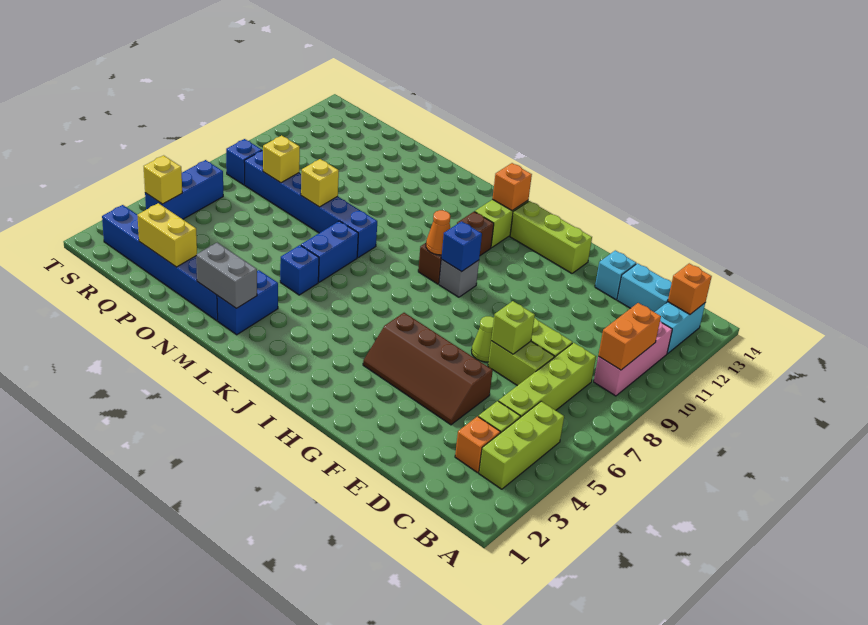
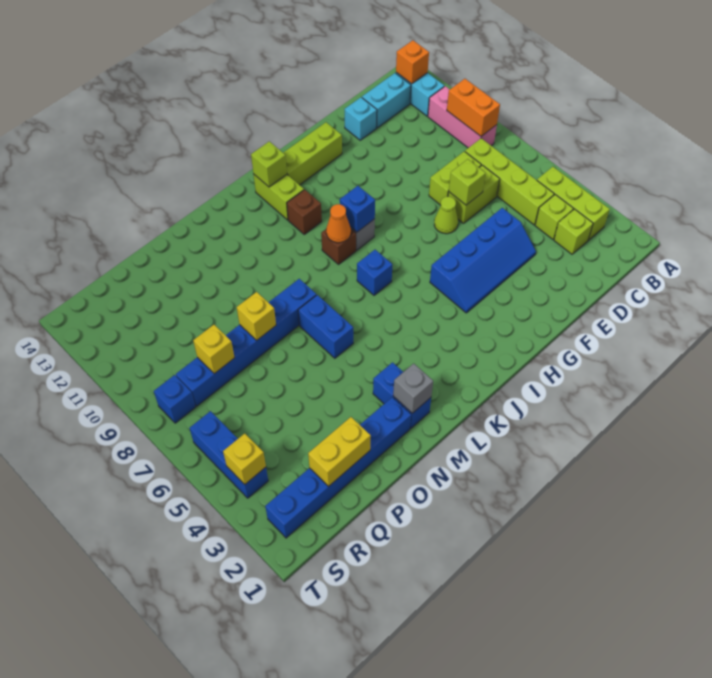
orange 1x1 brick [455,416,500,473] -> lime 1x1 brick [554,209,593,254]
brown 2x4 slope [363,313,493,425] -> blue 2x4 slope [430,208,536,313]
orange 1x1 brick [493,163,532,211] -> lime 1x1 brick [251,141,287,187]
grey 1x2 brick [196,243,257,308] -> grey 1x1 brick [393,364,433,413]
blue 1x1 brick [280,245,319,295] -> blue 1x1 brick moved to [357,250,392,295]

